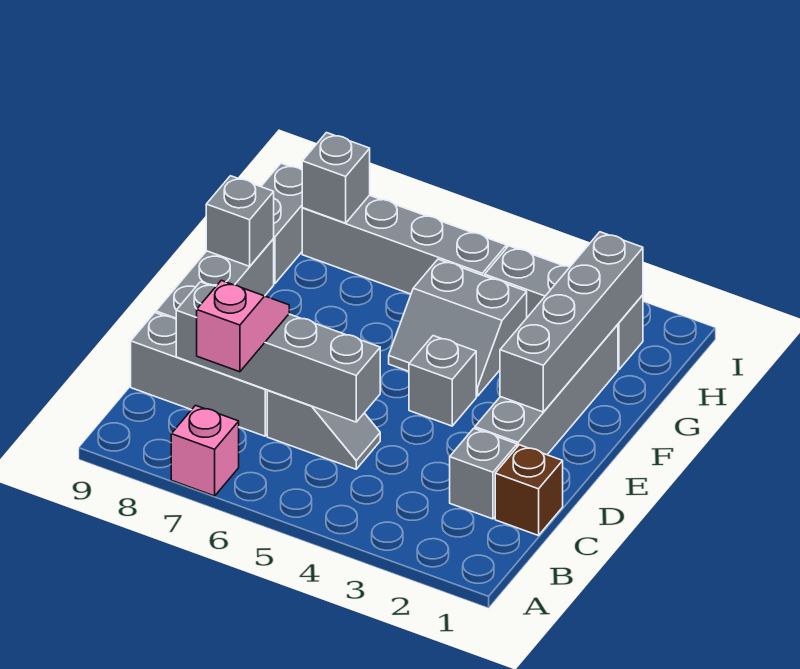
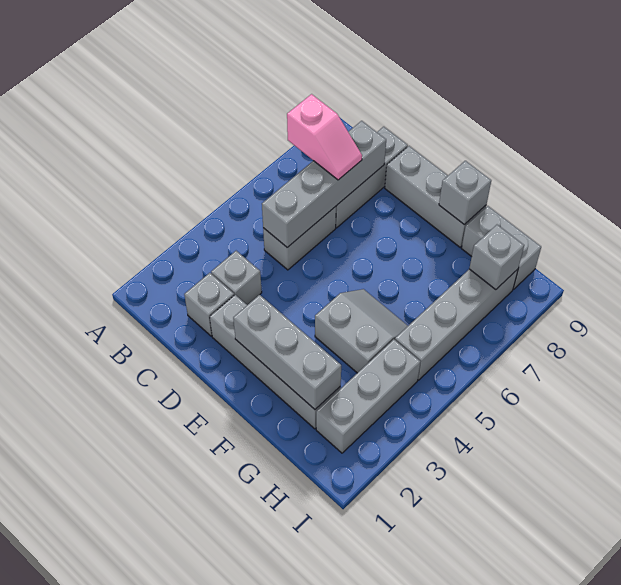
pink 1x1 brick [171,405,239,496] -> none
brown 1x1 brick [495,445,563,536] -> none
grey 1x2 slope [267,390,380,469] -> grey 1x2 brick [263,206,336,270]
grey 1x4 brick [500,232,643,412] -> grey 1x3 brick [233,295,341,409]
grey 1x1 brick [409,336,476,426] -> grey 1x1 brick moved to [211,251,262,305]
grey 2x2 slope [389,259,527,396] -> grey 2x2 slope turned to [315,289,408,373]

